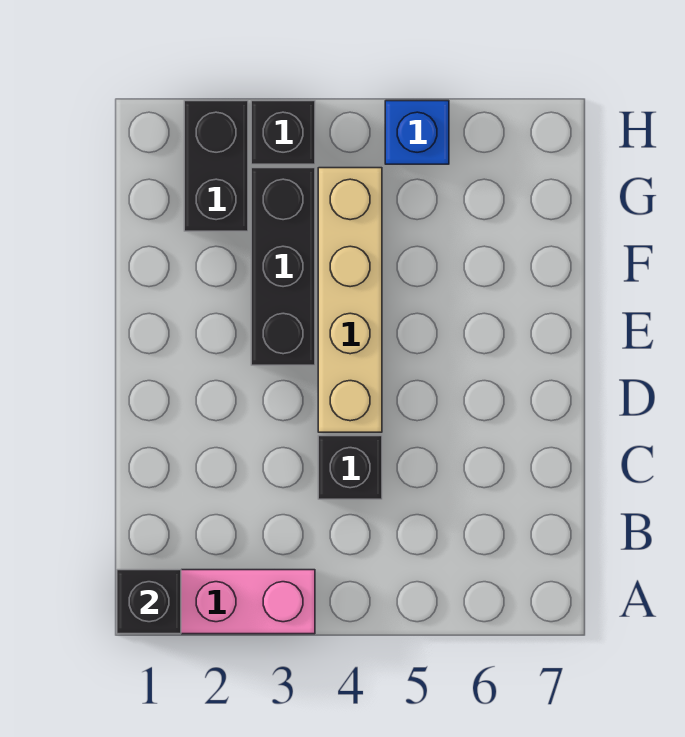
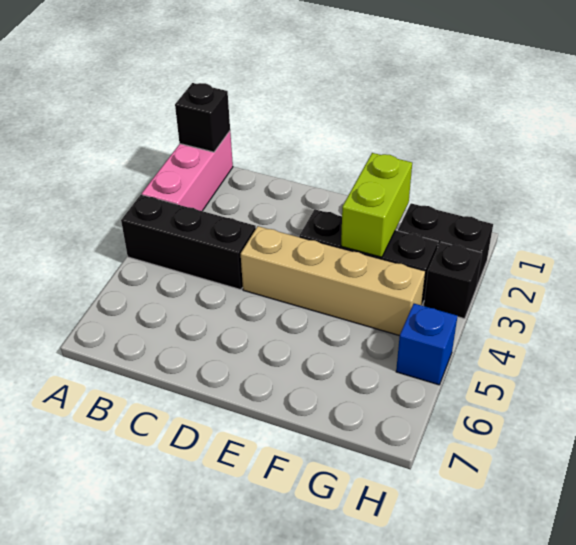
black 1x1 brick [318,436,382,499] -> black 1x3 brick [121,195,256,290]
none -> lime 1x2 brick [341,153,412,257]

